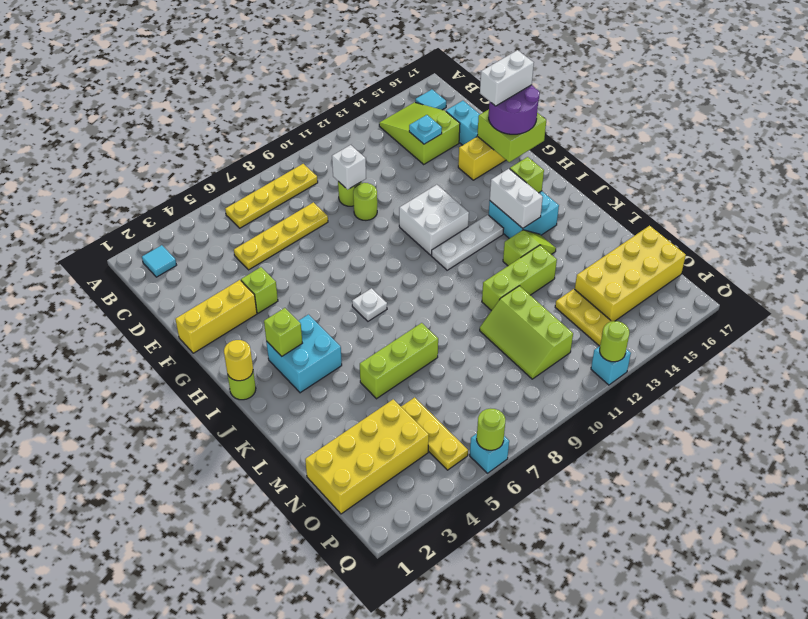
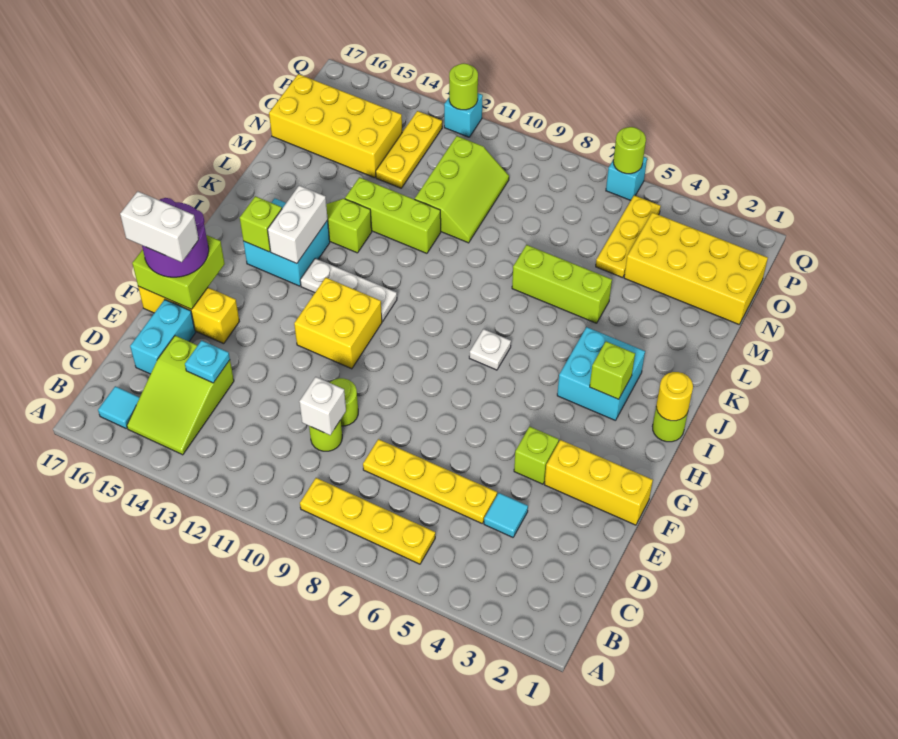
cyan 1x1 tile [142,245,176,277] -> cyan 1x1 tile moved to [484,493,528,537]
white 2x2 brick [399,185,469,255] -> yellow 2x2 brick [294,278,382,369]

